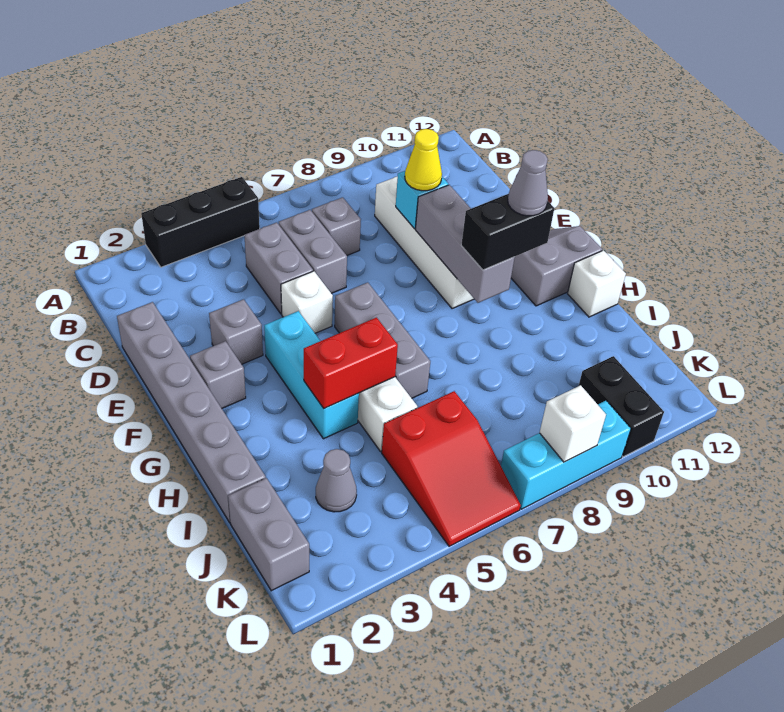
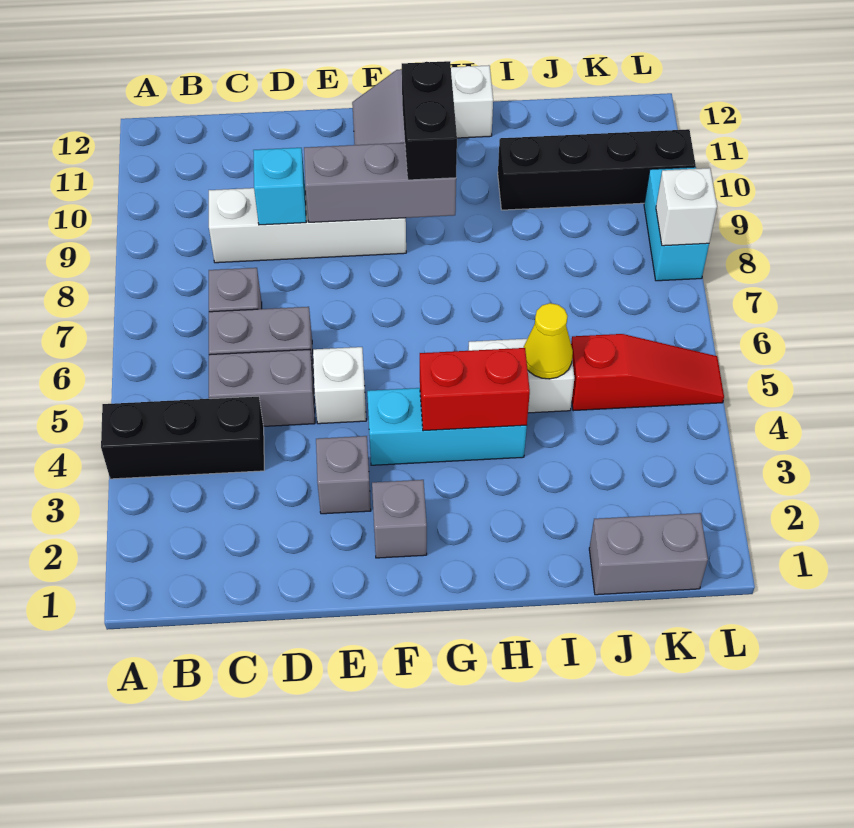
black 1x3 brick [141,177,260,267] -> black 1x3 brick turned to [101,396,264,479]
grey 1x6 brick [117,302,266,522] -> none
yellow 1x1 cone [405,129,442,191] -> yellow 1x1 cone moved to [524,303,573,379]
grey 1x3 brick [335,282,430,398] -> none
grey 1x1 cone [508,150,548,216] -> none
red 1x2 brick [304,318,398,408] -> red 1x2 brick turned to [420,348,530,431]
grey 1x1 cone [316,449,357,512] -> none
red 2x3 slope [382,391,521,546] -> red 1x3 slope [571,334,724,411]
black 1x2 brick [579,356,664,457] -> black 1x4 brick [498,129,696,210]
cyan 1x3 brick [501,401,631,509] -> cyan 1x2 brick [644,167,709,281]

